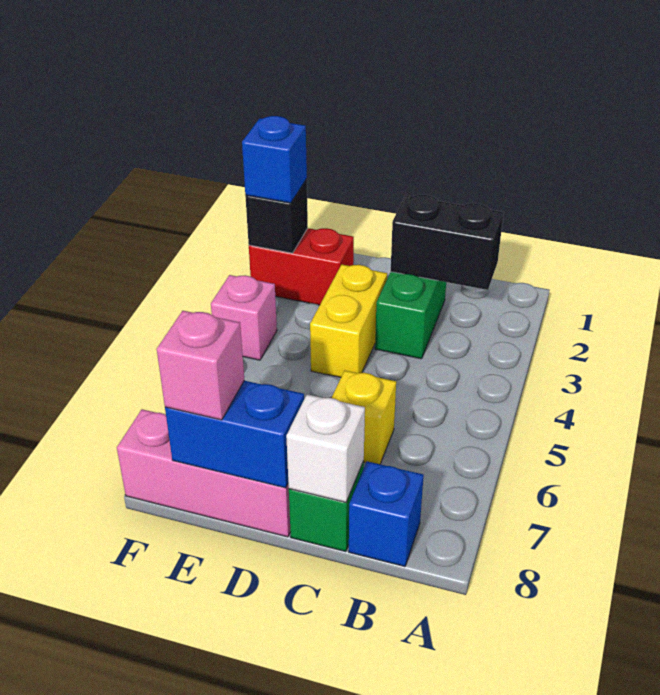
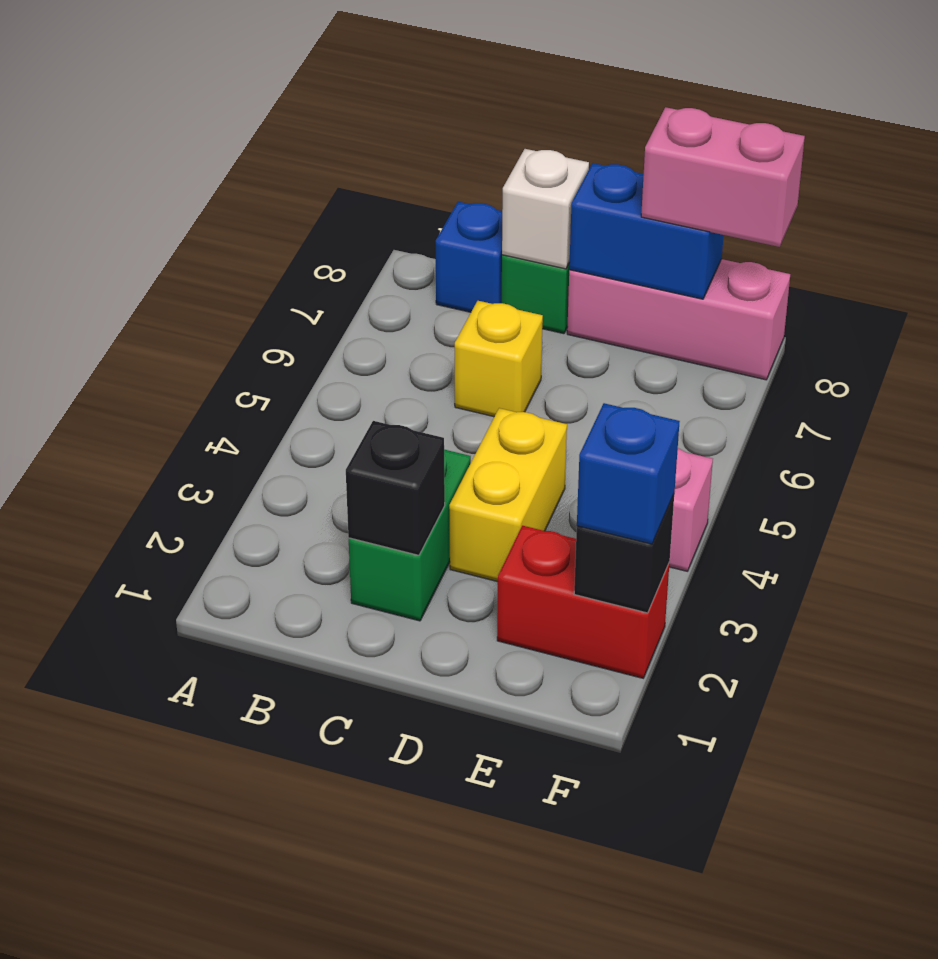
black 1x2 brick [391,195,504,290] -> black 1x1 brick [346,421,445,555]
pink 1x1 brick [157,311,244,420] -> pink 1x2 brick [641,107,805,247]

